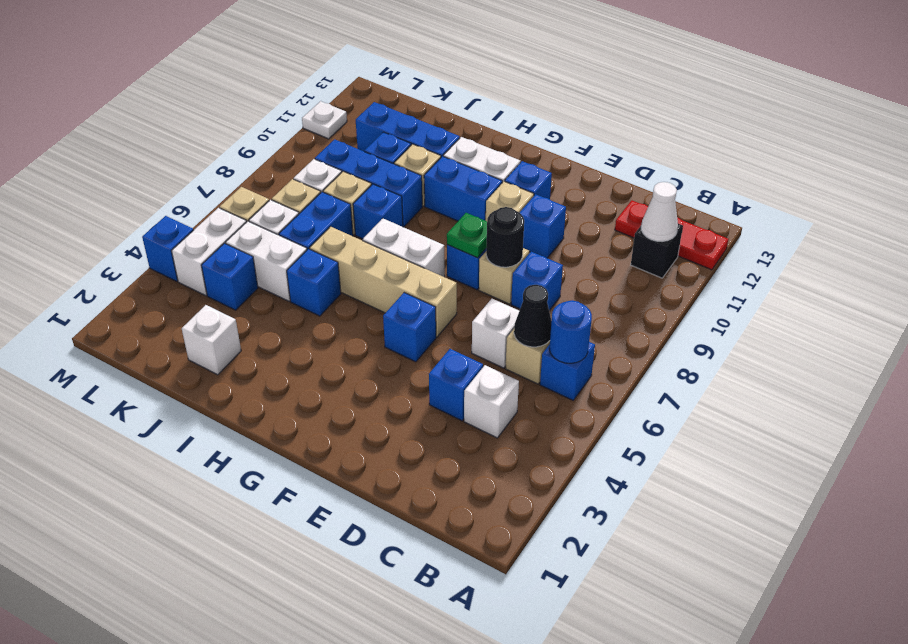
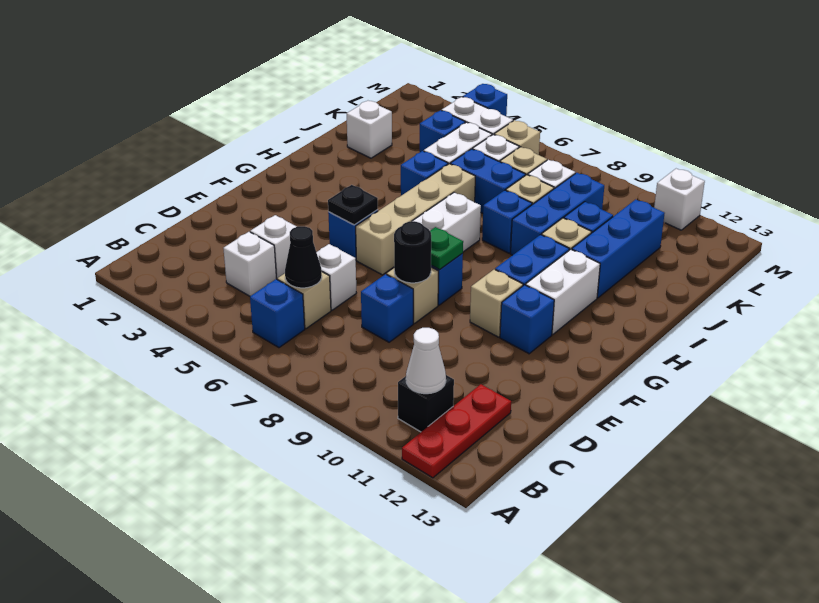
blue 1x1 round brick [549,300,592,363] -> none
blue 1x1 brick [429,349,483,421] -> white 1x1 brick [250,215,297,280]
blue 1x1 brick [520,194,566,258] -> none
none -> black 1x1 plate [328,185,378,225]
white 1x1 plate [302,101,347,139] -> white 1x1 brick [654,169,705,230]

